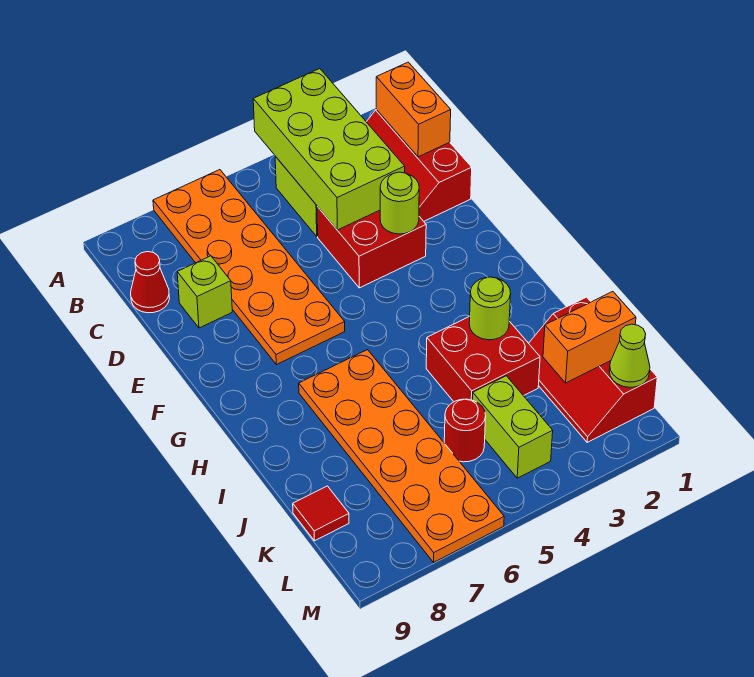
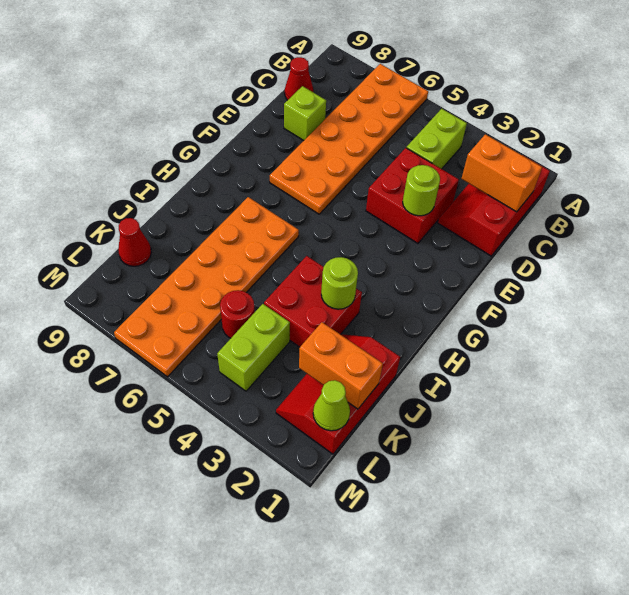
lime 2x4 brick [253,69,405,230] -> none
orange 1x2 brick [376,62,451,157] -> orange 1x2 brick turned to [461,134,542,212]
red 1x1 tile [293,486,349,541] -> red 1x1 cone [118,218,151,266]

